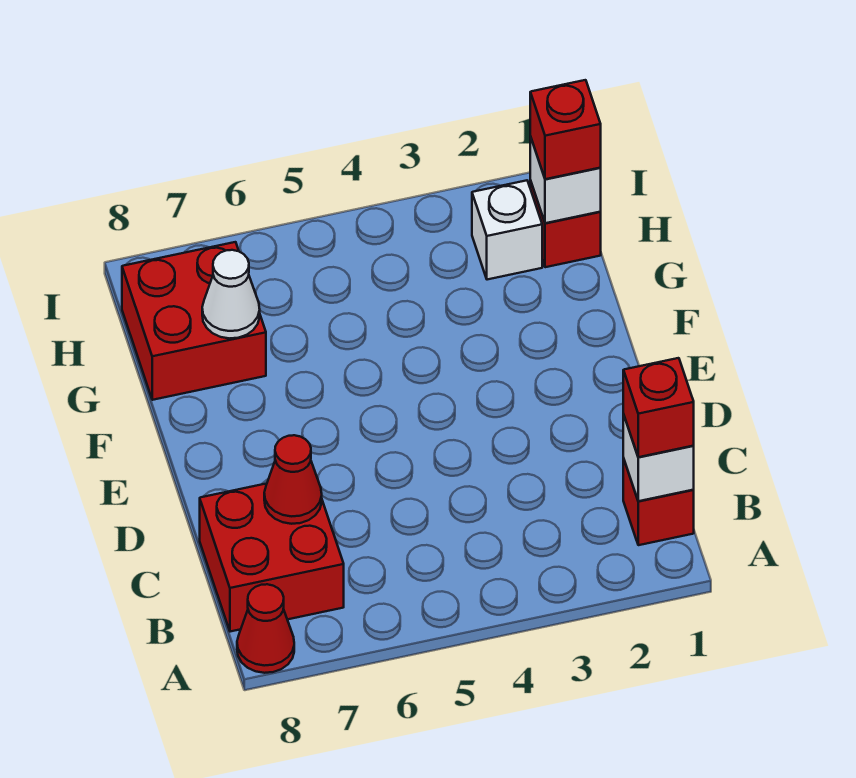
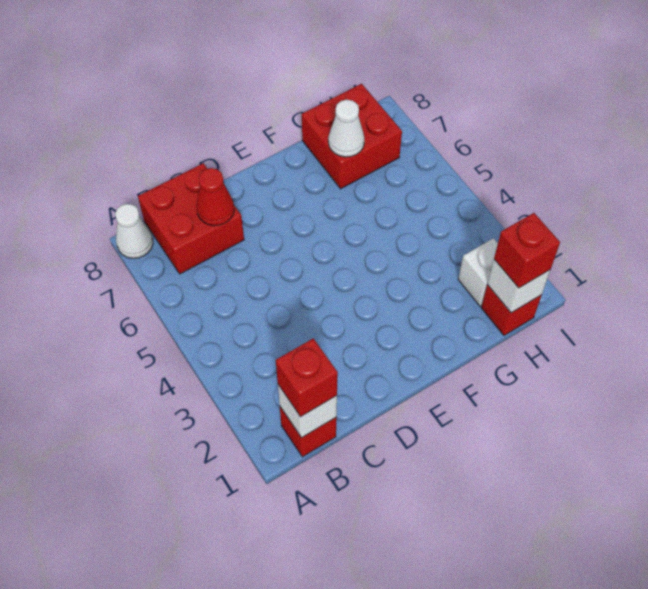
red 1x1 cone [237,584,294,673] -> white 1x1 cone [115,204,153,258]

